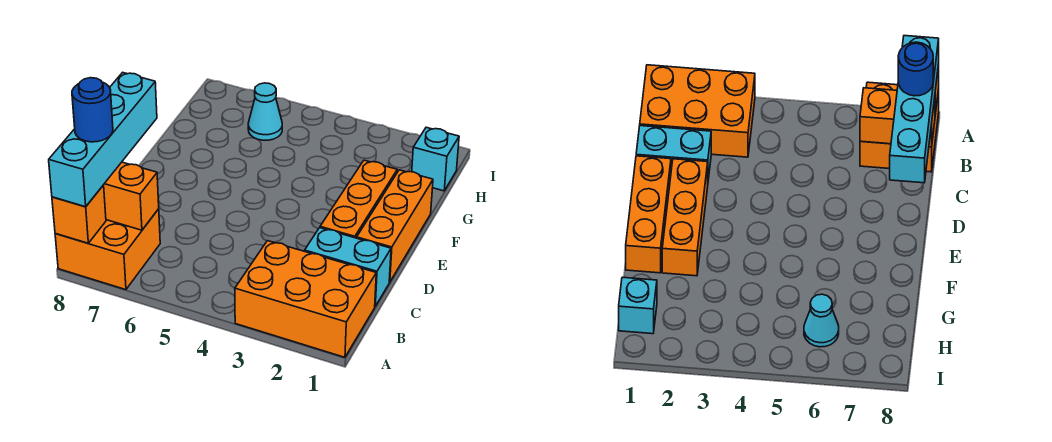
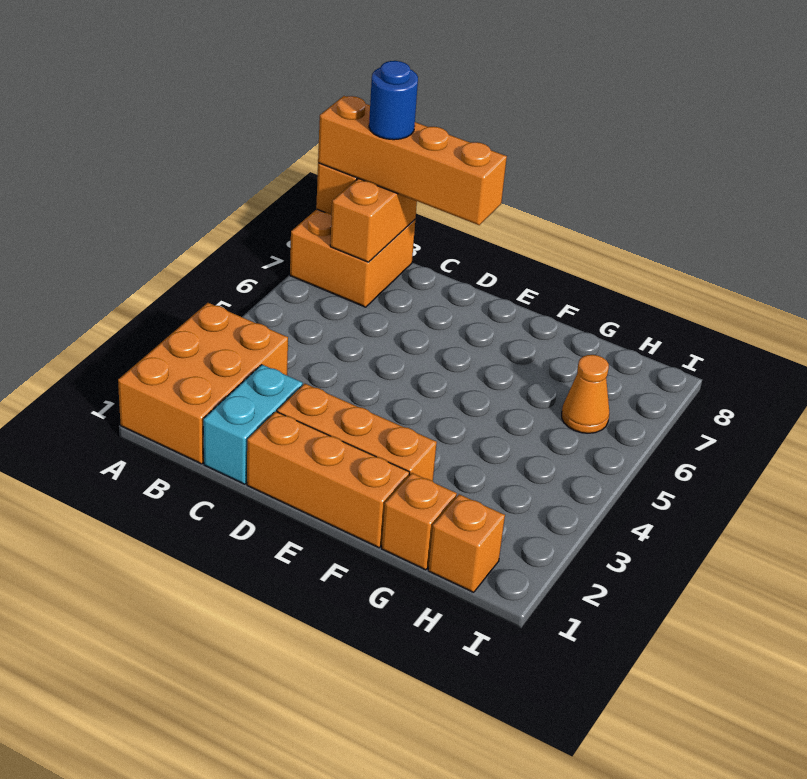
cyan 1x4 brick [49,72,157,207] -> orange 1x4 brick [318,96,507,225]
none -> orange 1x1 brick [382,473,457,570]
cyan 1x1 brick [412,127,459,191] -> orange 1x1 brick [428,494,505,592]
cyan 1x1 cone [248,83,282,140] -> orange 1x1 cone [562,355,609,433]

